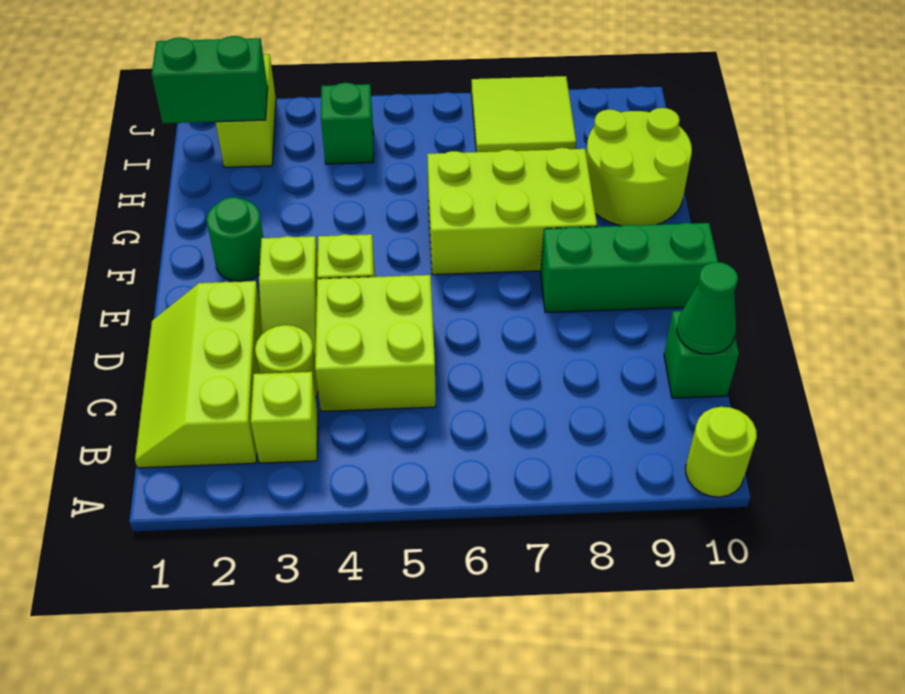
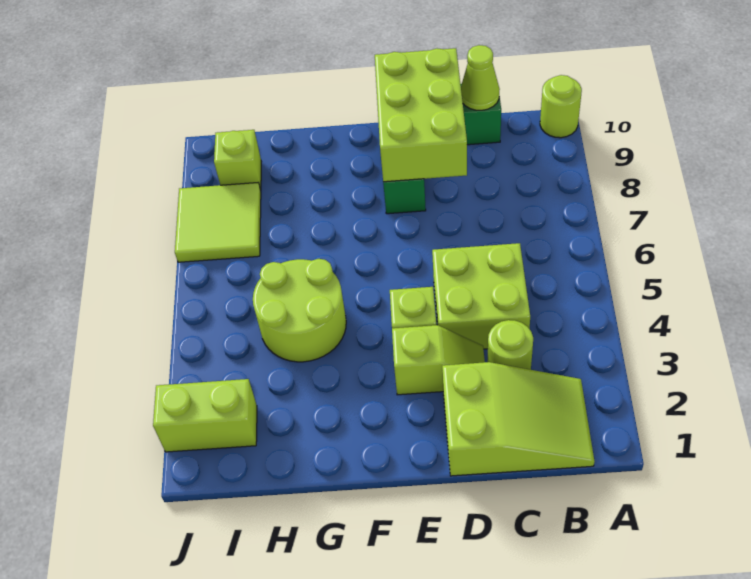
lime 2x3 slope [135,281,262,468] -> lime 2x3 slope turned to [442,362,595,476]
lime 1x1 brick [251,372,318,463] -> lime 1x1 brick moved to [214,130,261,191]
green 1x1 cone [677,262,738,354] -> lime 1x1 cone [461,45,500,110]
green 1x1 round brick [207,197,263,281] -> none
lime 2x3 brick [427,148,597,275] -> lime 2x3 brick moved to [375,48,467,182]
lime 2x2 round brick [586,108,692,226] -> lime 2x2 round brick moved to [253,259,346,362]
green 1x2 brick [152,36,268,123] -> none
green 1x1 brick [321,83,374,164] -> none

